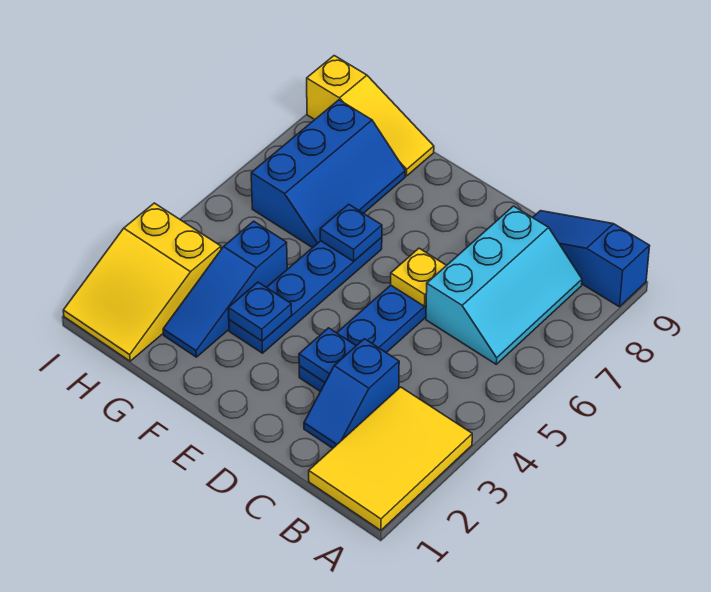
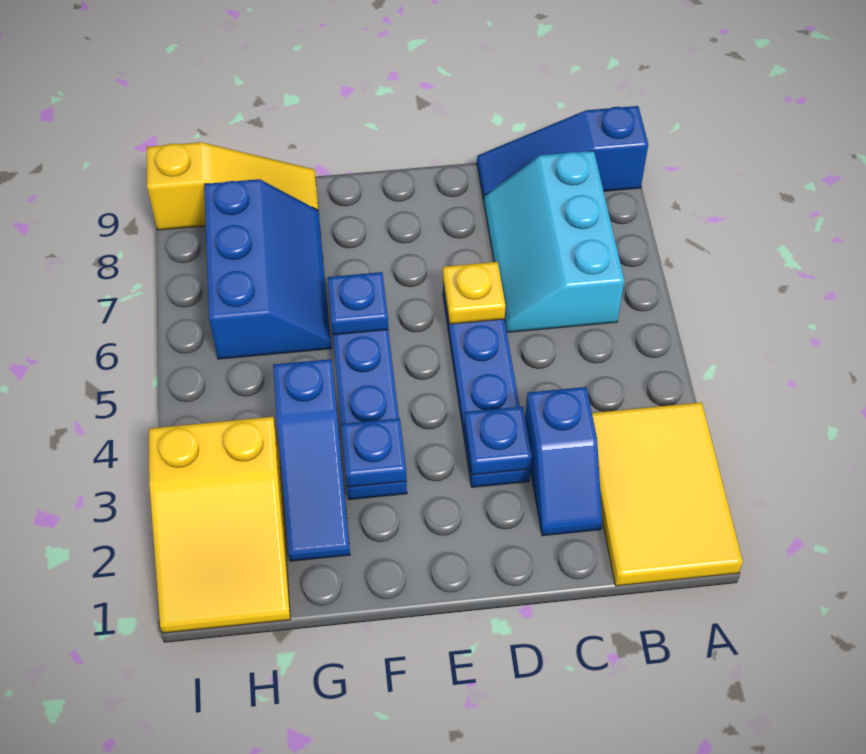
cyan 2x3 slope [426,206,582,364] -> cyan 2x3 slope turned to [484,151,624,332]

